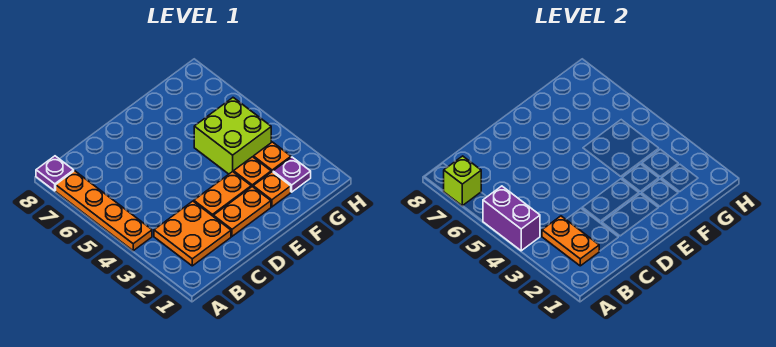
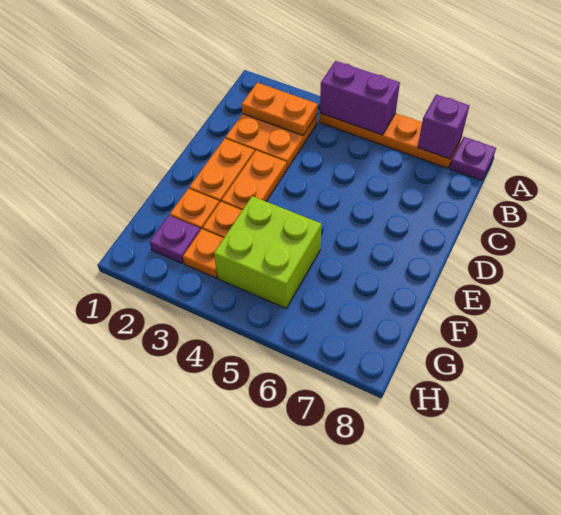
lime 1x1 brick [444,156,481,206] -> purple 1x1 brick [418,94,469,159]

